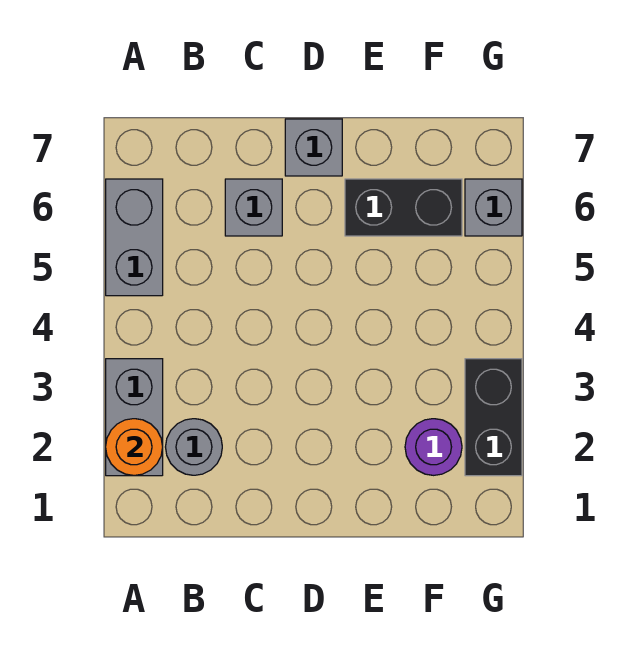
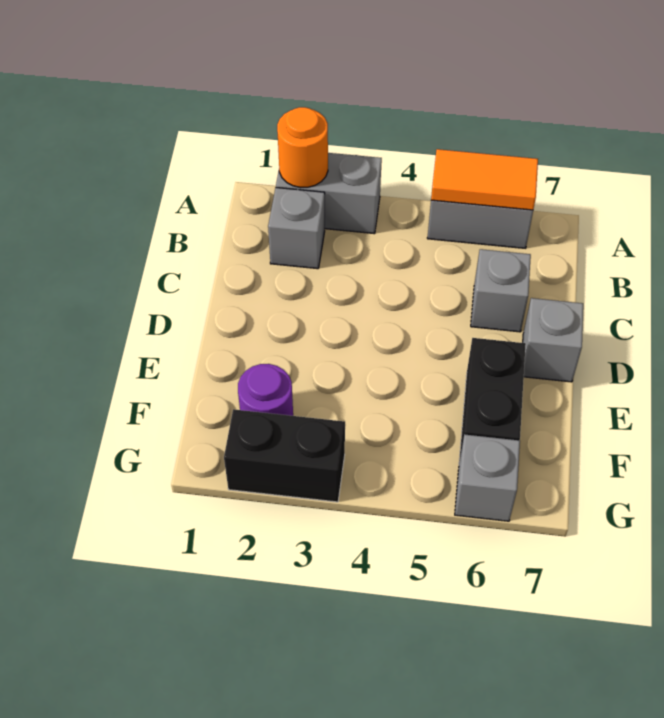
none -> orange 1x2 tile [431,149,538,210]
grey 1x1 round brick [166,419,222,475] -> grey 1x1 brick [268,188,325,269]

